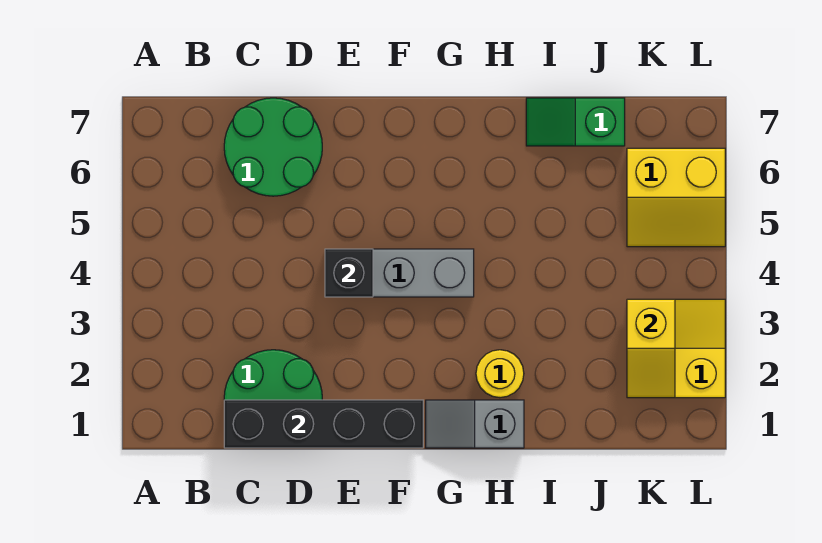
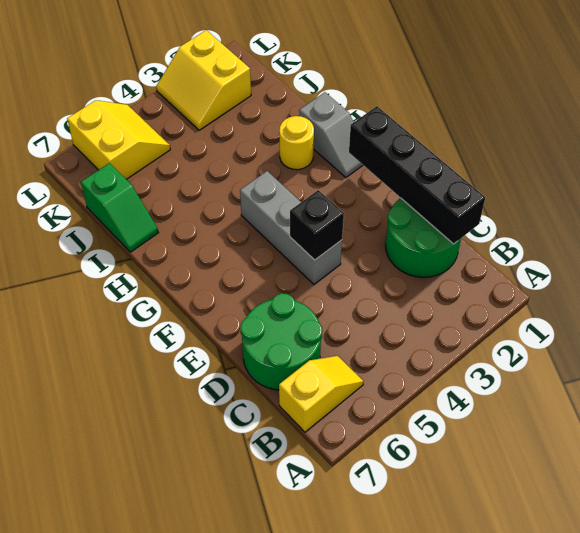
yellow 1x2 slope [627,299,675,398] -> yellow 1x2 slope moved to [279,356,364,432]

